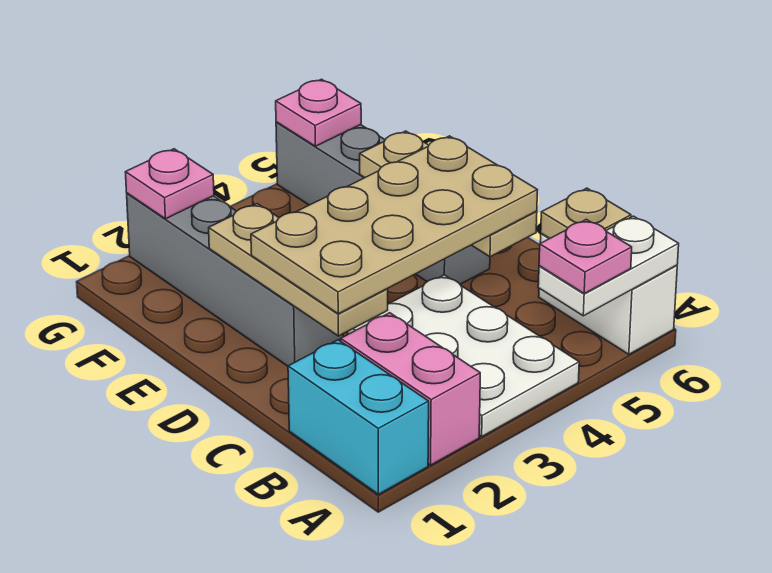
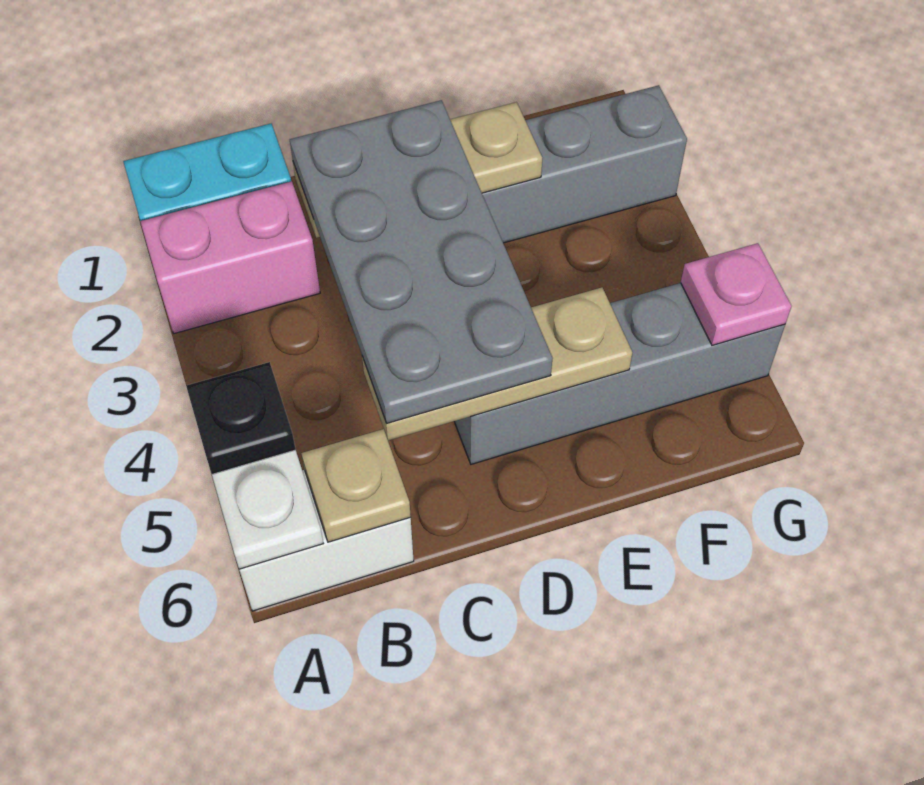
white 2x3 plate [348,275,579,437] -> none
pink 1x1 plate [539,219,632,293] -> black 1x1 plate [186,362,296,474]
tan 2x4 plate [251,136,537,314] -> grey 2x4 plate [290,100,553,423]
pink 1x1 plate [125,149,214,219] -> none

